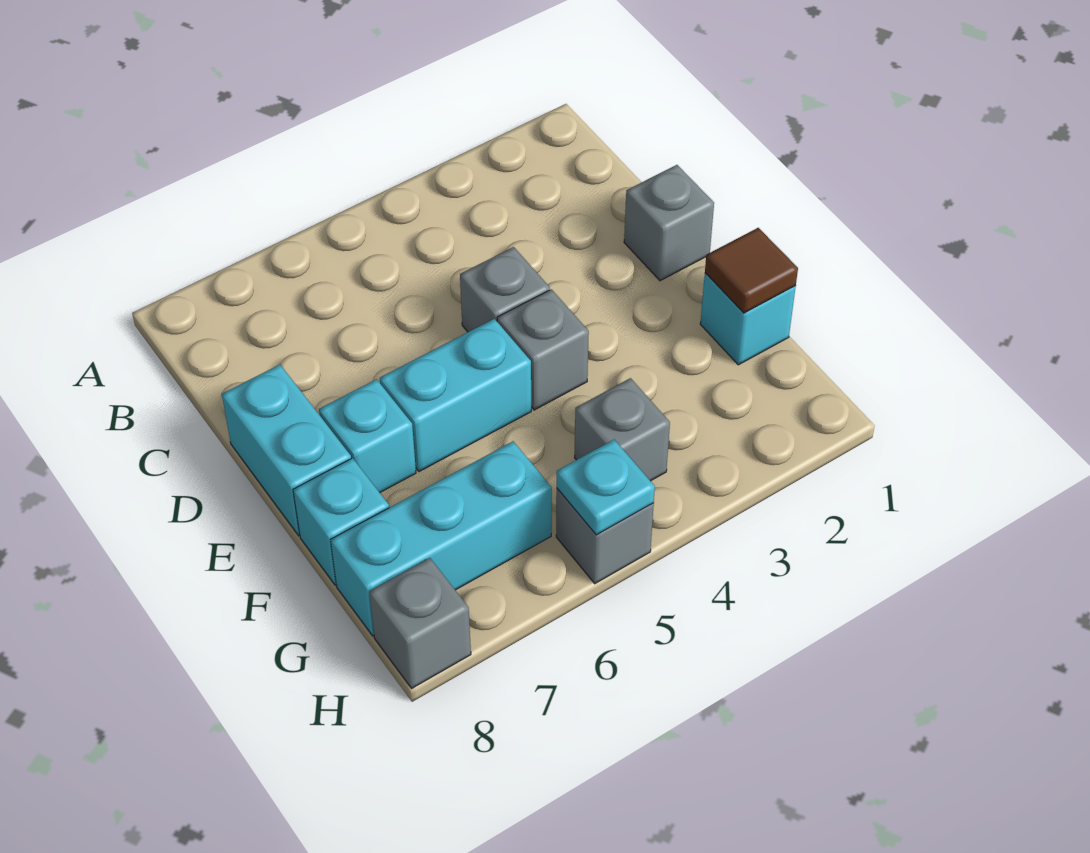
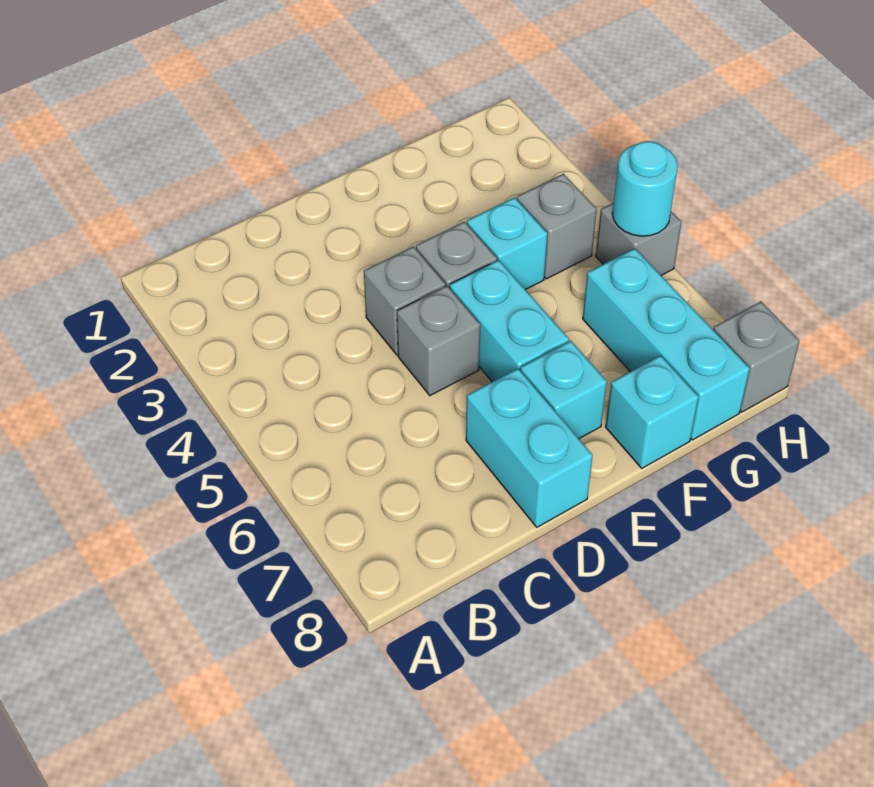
grey 1x1 brick [624,165,714,281] -> grey 1x1 brick moved to [397,286,480,396]
cyan 1x2 brick [222,365,351,536] -> cyan 1x2 brick turned to [466,369,593,527]
cyan 1x1 brick [700,273,796,365] -> cyan 1x1 brick moved to [467,198,547,290]
brown 1x1 tile [705,228,798,313] -> none
cyan 1x1 plate [557,440,655,535] -> cyan 1x1 round brick [612,141,678,236]

